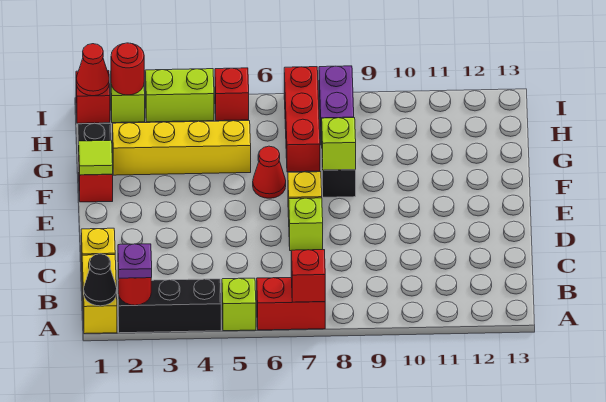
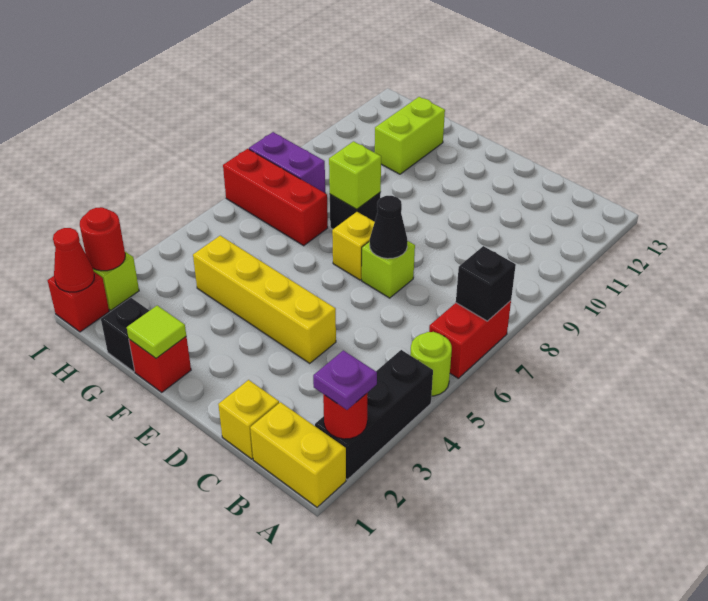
black 1x1 cone [84,254,117,306] -> black 1x1 cone moved to [370,196,408,259]
lime 1x1 brick [222,278,256,331] -> lime 1x1 round brick [410,332,452,396]
red 1x1 brick [291,250,325,302] -> black 1x1 brick [456,246,516,321]
red 1x1 cone [253,146,286,198] -> none
yellow 1x4 brick [113,121,251,175] -> yellow 1x4 brick turned to [193,236,336,363]
lime 1x2 brick [145,69,214,122] -> lime 1x2 brick moved to [375,97,445,174]
red 1x1 brick [215,68,249,121] -> none

